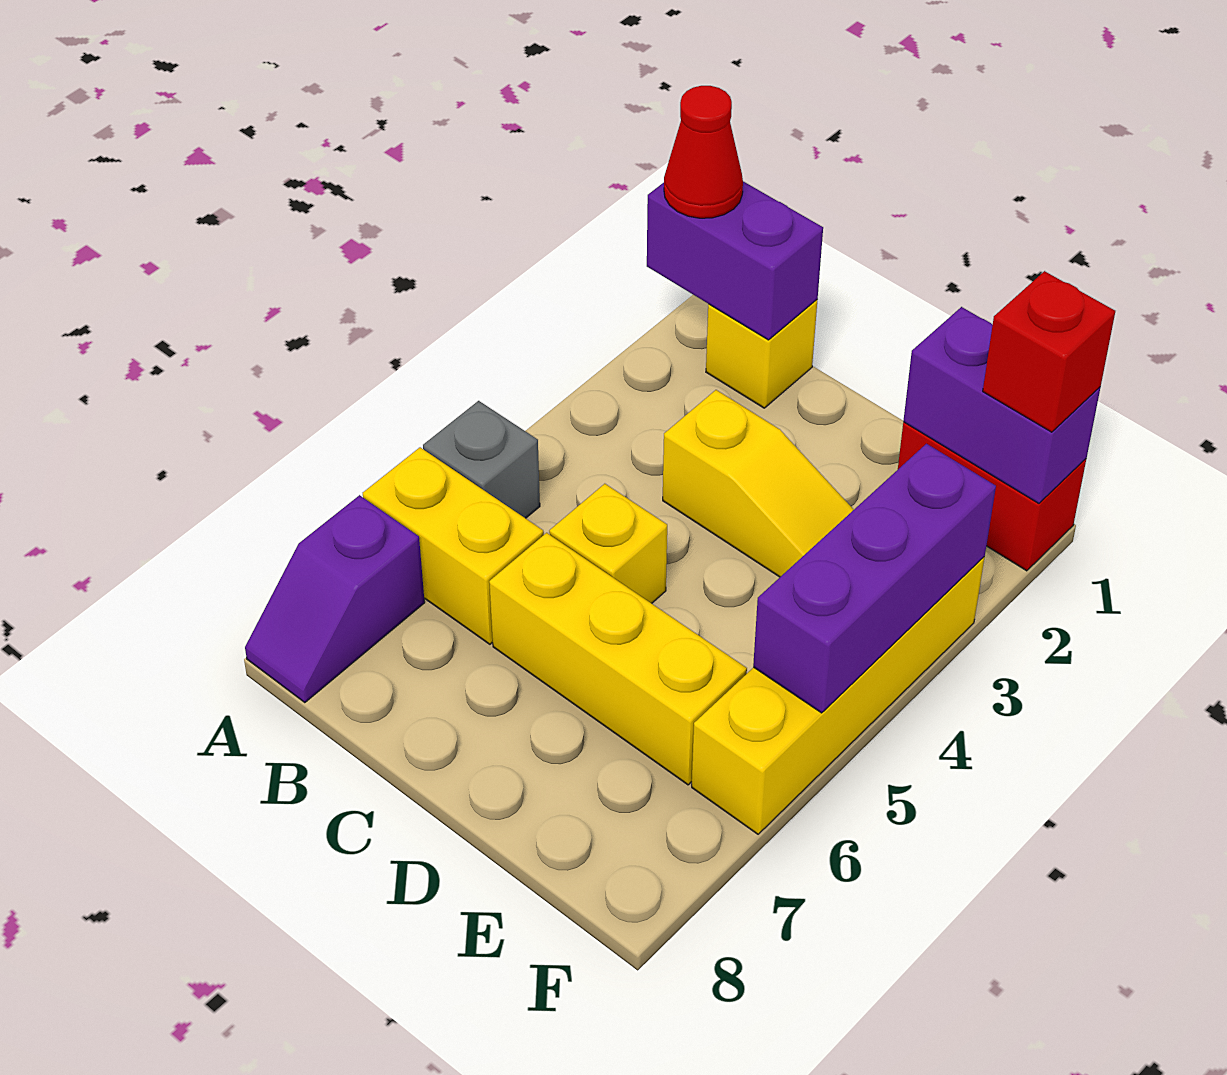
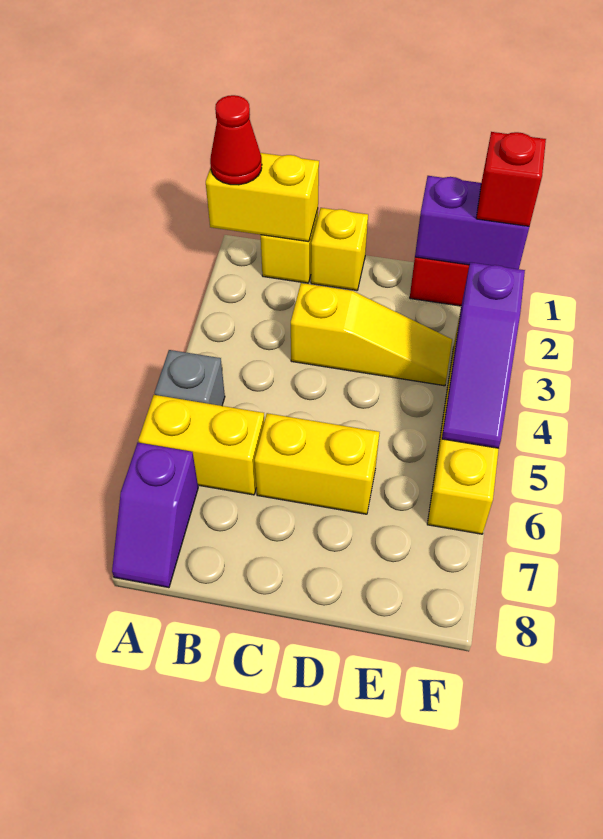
purple 1x2 brick [647,181,823,340] -> yellow 1x2 brick [206,153,319,242]
yellow 1x1 brick [549,484,667,603] -> yellow 1x1 brick moved to [311,208,368,291]
yellow 1x3 brick [489,533,747,785] -> yellow 1x2 brick [255,413,380,514]
purple 1x3 brick [753,444,996,713] -> purple 1x3 slope [442,262,525,448]

